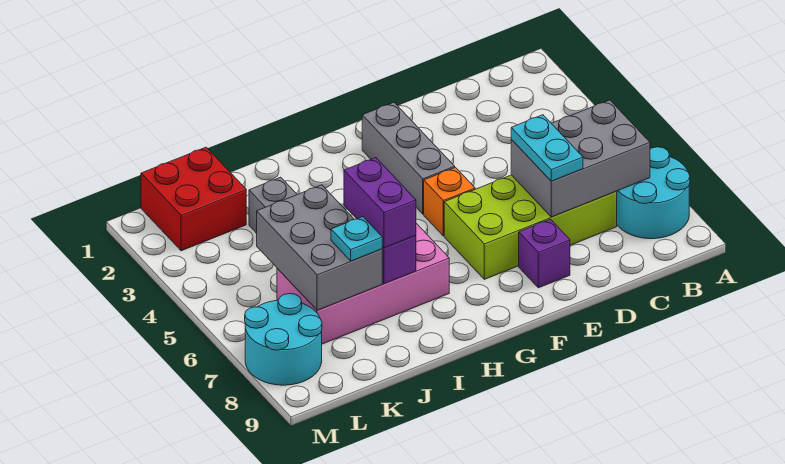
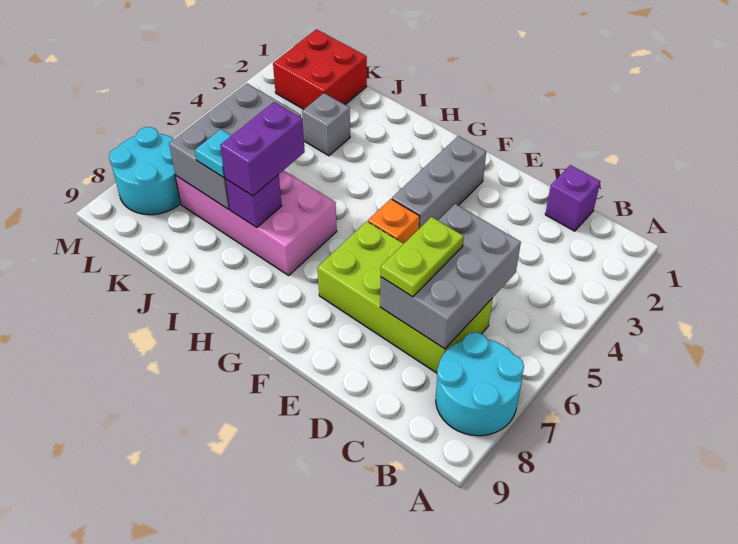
grey 2x3 brick [511,100,650,217] -> grey 2x3 brick turned to [380,204,521,349]
cyan 1x2 plate [511,115,583,181] -> lime 1x2 plate [381,217,464,297]
purple 1x1 brick [519,219,570,288] -> purple 1x1 brick moved to [545,165,600,231]

